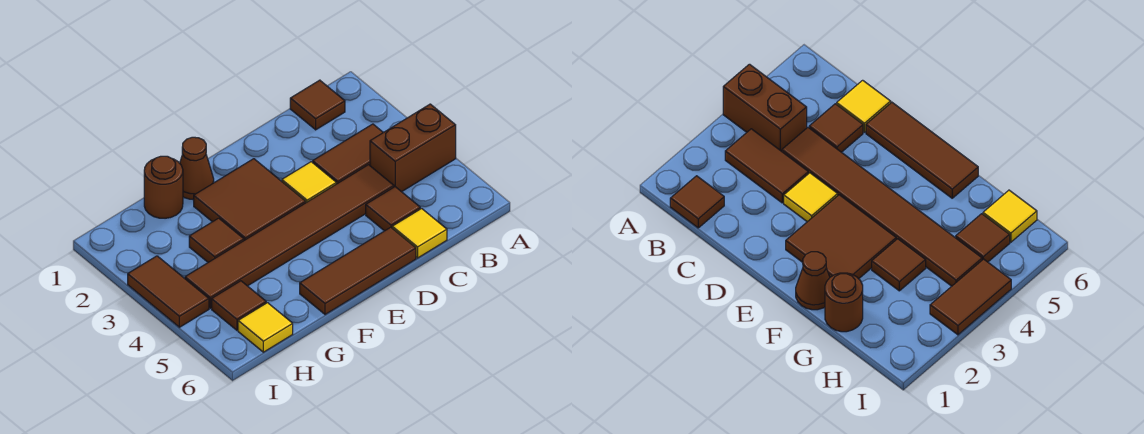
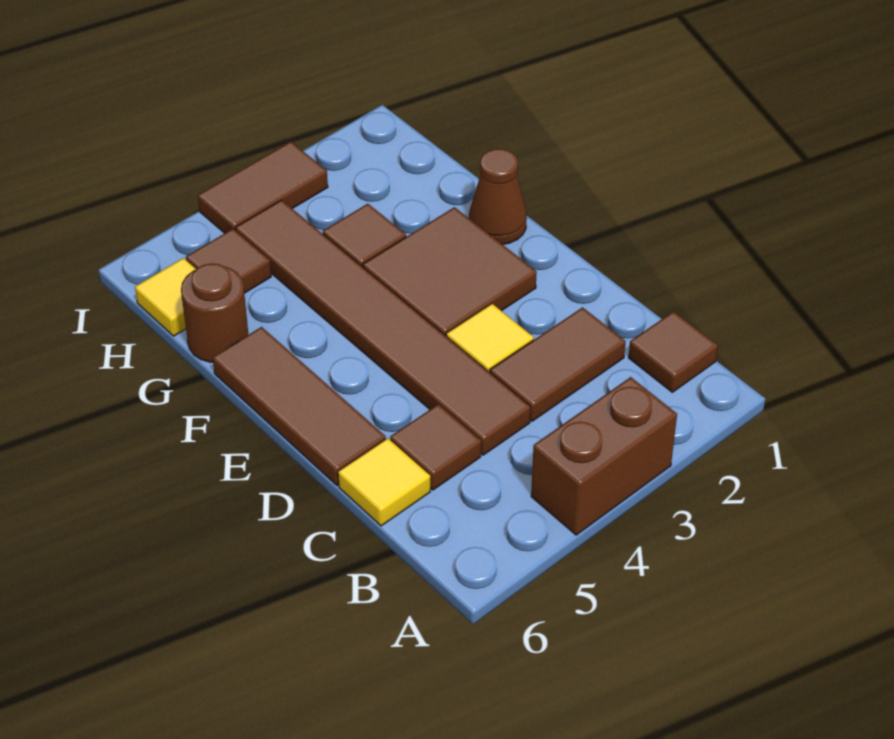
brown 1x2 brick [370,104,456,192] -> brown 1x2 brick turned to [531,377,677,535]
brown 1x2 tile [313,124,383,184] -> brown 1x2 tile turned to [490,307,626,421]
brown 1x1 round brick [144,156,183,218] -> brown 1x1 round brick moved to [181,264,248,362]

